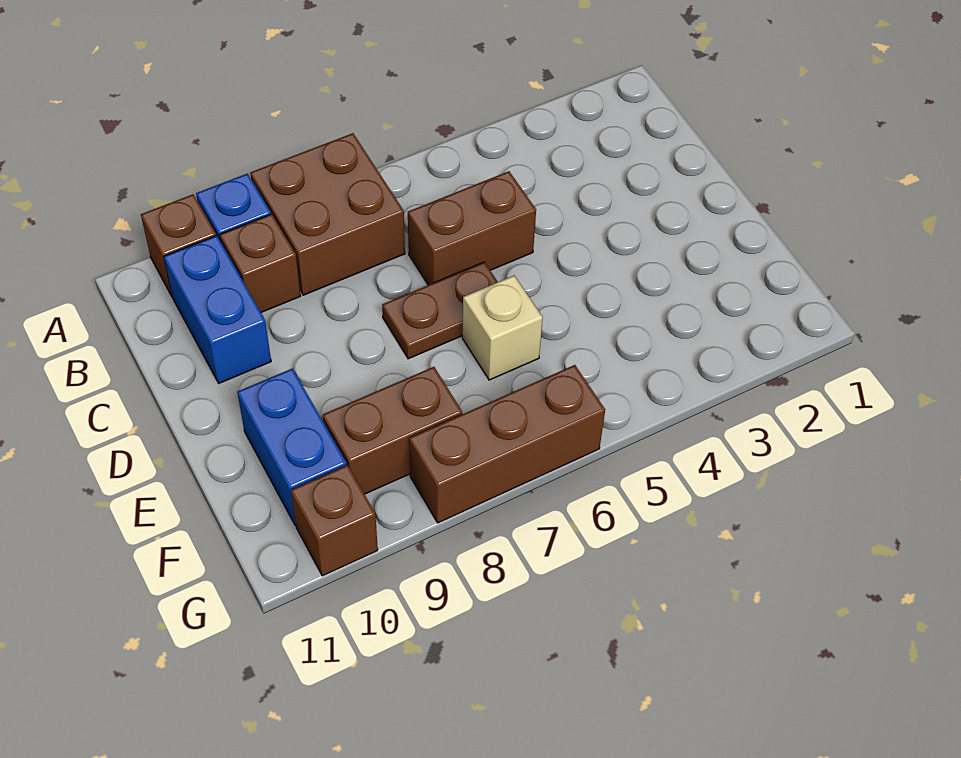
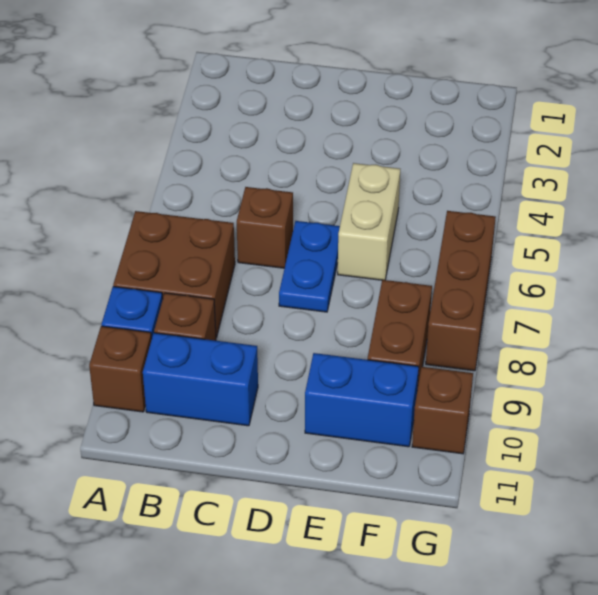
brown 1x2 brick [408,171,536,285] -> brown 1x1 brick [237,187,293,268]
brown 1x2 plate [382,262,498,359] -> blue 1x2 plate [279,221,340,312]
tan 1x1 brick [462,276,543,380] -> tan 1x2 brick [338,163,400,280]

